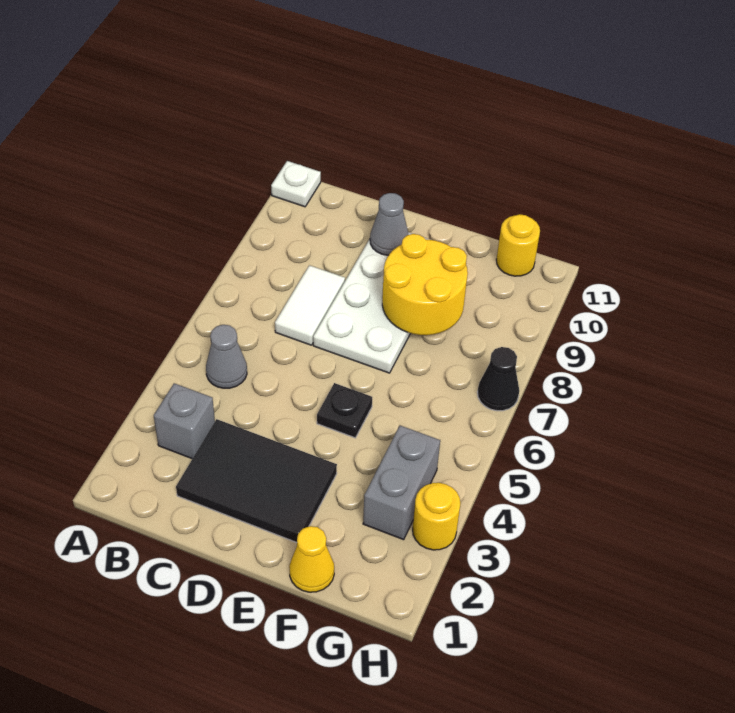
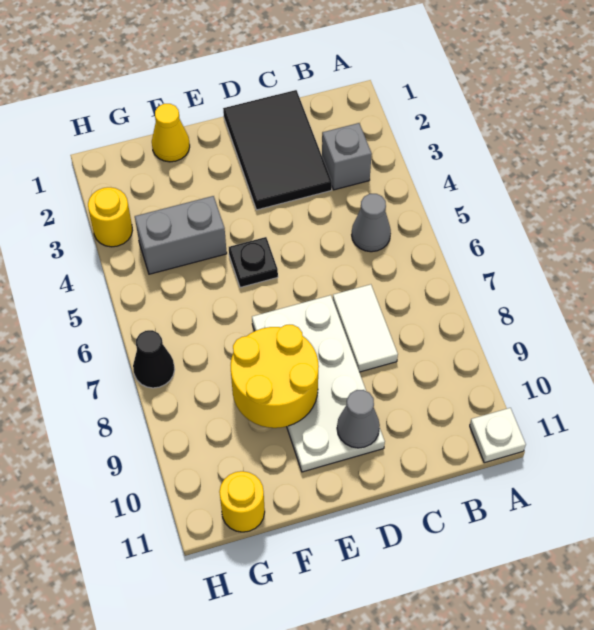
black 2x3 tile [176,419,337,543] -> black 2x3 tile turned to [223,90,332,210]
grey 1x2 brick [363,426,440,540] -> grey 1x2 brick turned to [135,196,227,274]

